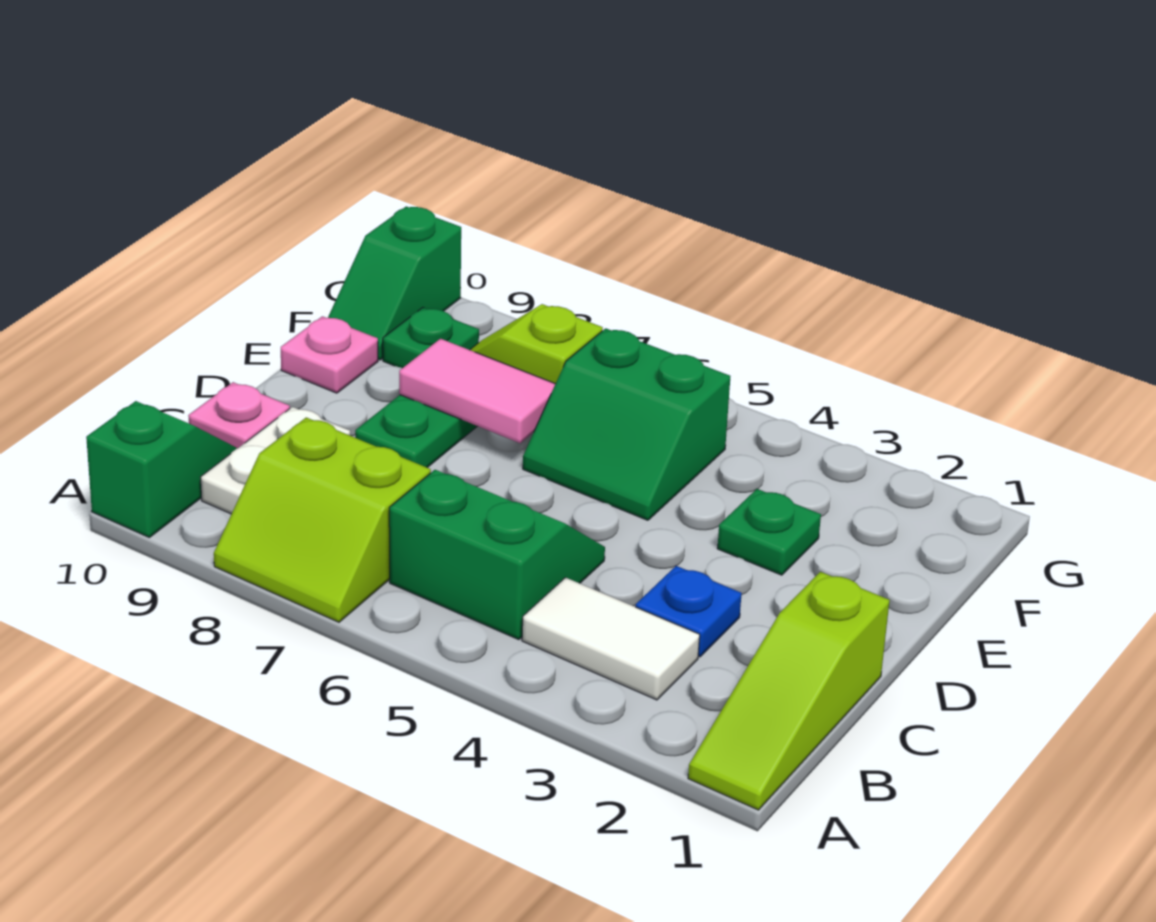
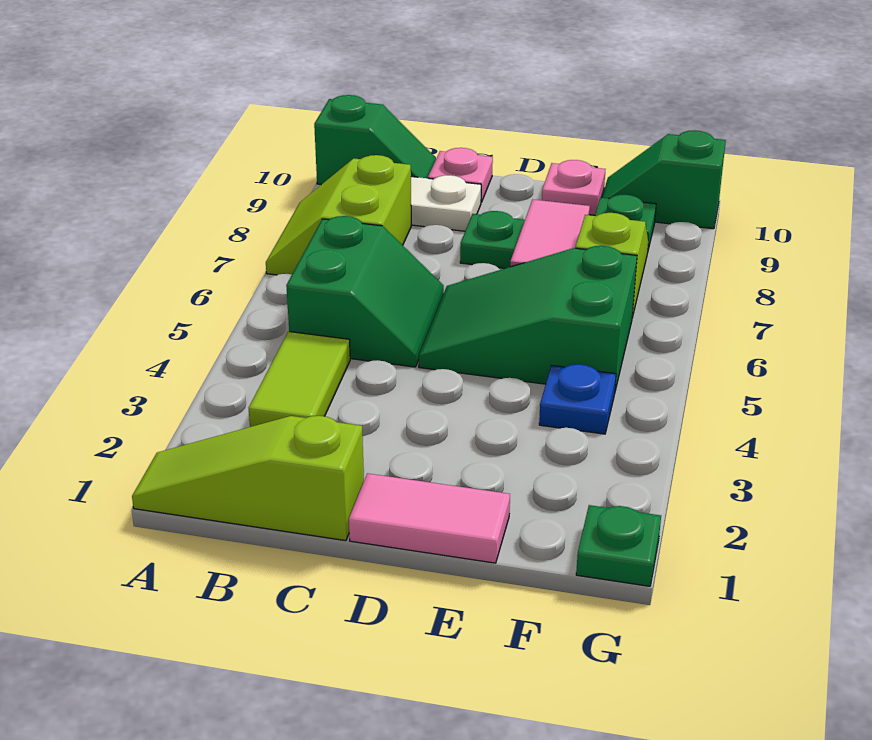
white 1x2 tile [522,578,700,700] -> lime 1x2 tile [249,331,350,427]
blue 1x1 plate [635,566,742,657] -> blue 1x1 plate moved to [539,364,616,434]
none -> pink 1x2 tile [349,473,510,563]
green 1x1 plate [717,489,821,575] -> green 1x1 plate moved to [576,505,661,586]
green 2x2 slope [523,328,730,520] -> green 2x3 slope [419,246,637,391]

